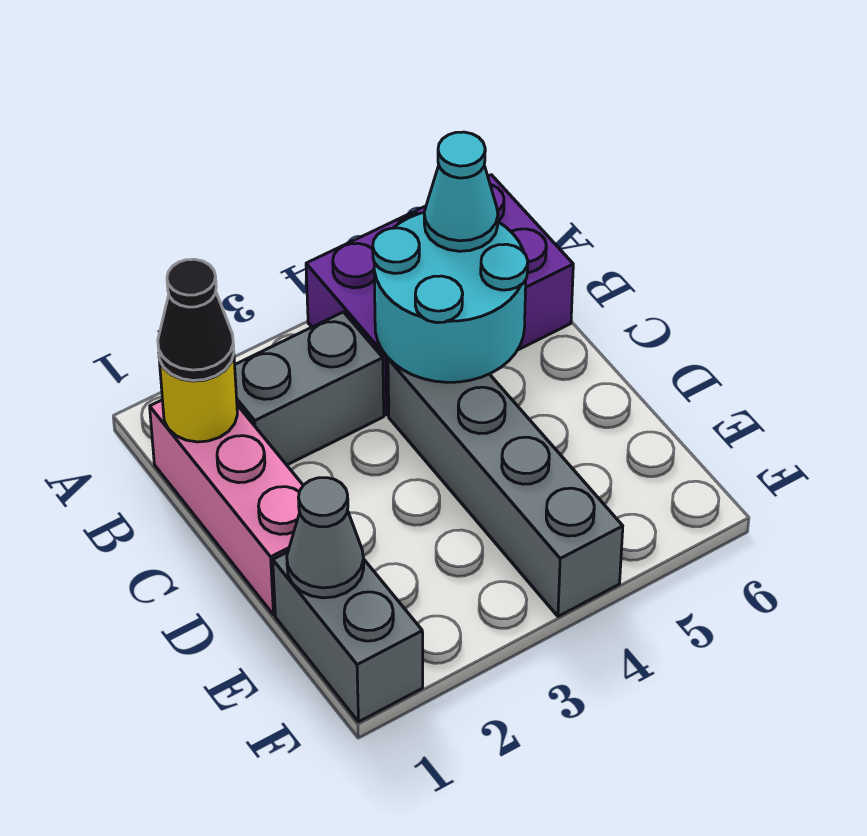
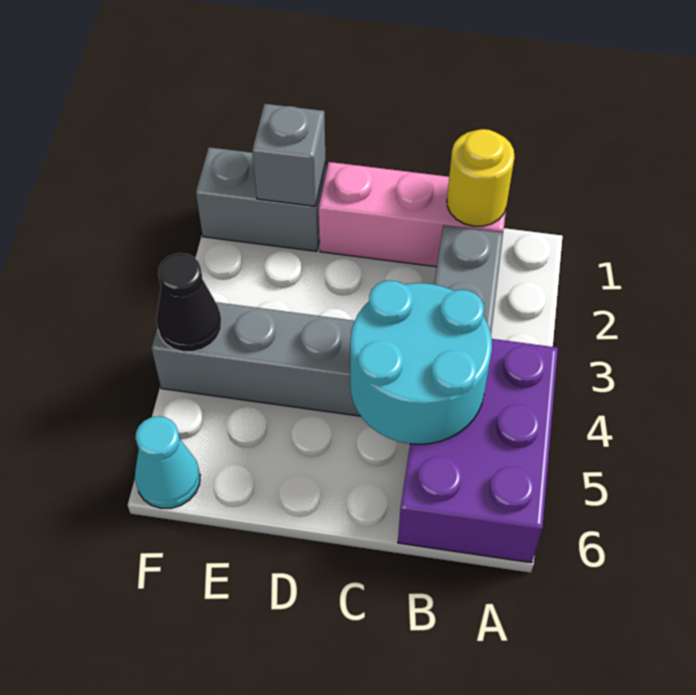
black 1x1 cone [158,259,234,380] -> black 1x1 cone moved to [156,253,221,352]
cyan 1x1 cone [424,132,498,251] -> cyan 1x1 cone moved to [135,416,200,508]
grey 1x1 cone [287,478,364,598] -> grey 1x1 brick [252,104,325,206]

